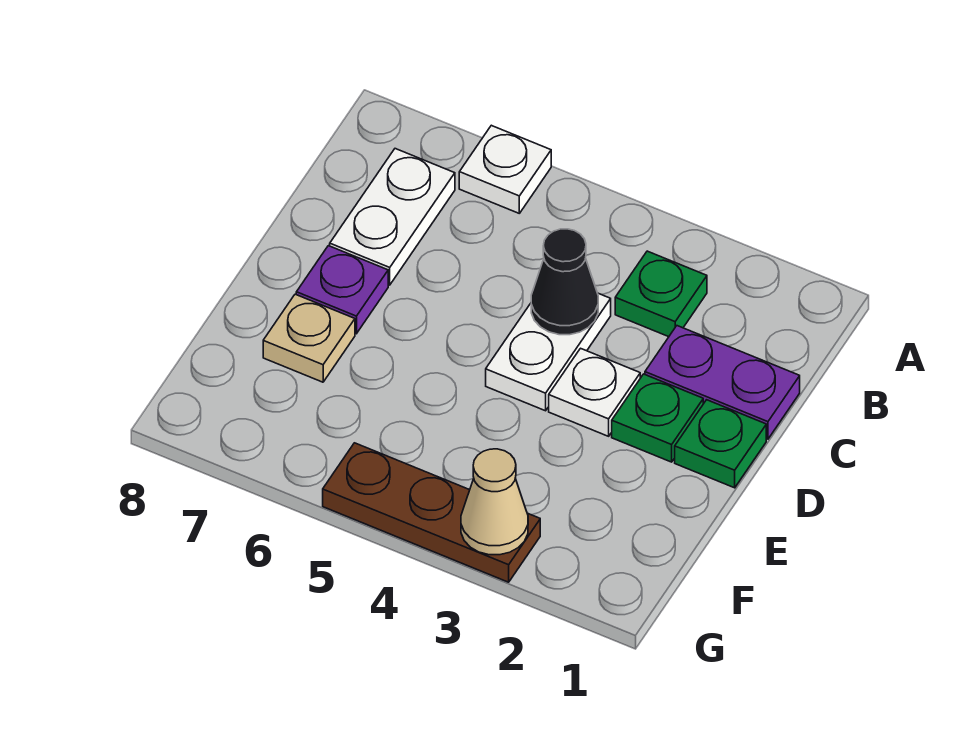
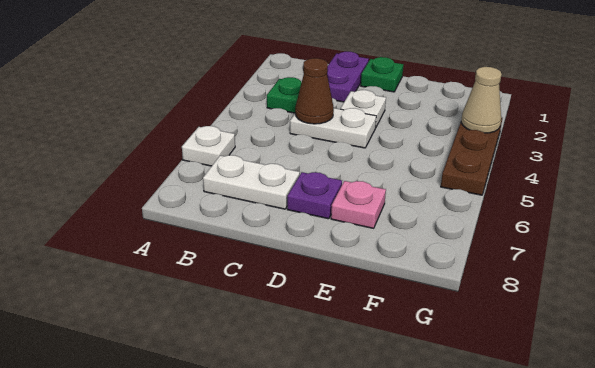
black 1x1 cone [531,229,598,335] -> brown 1x1 cone [295,58,334,124]
green 1x1 plate [612,374,703,462] -> none
tan 1x1 plate [263,294,355,382] -> pink 1x1 plate [331,181,386,228]

